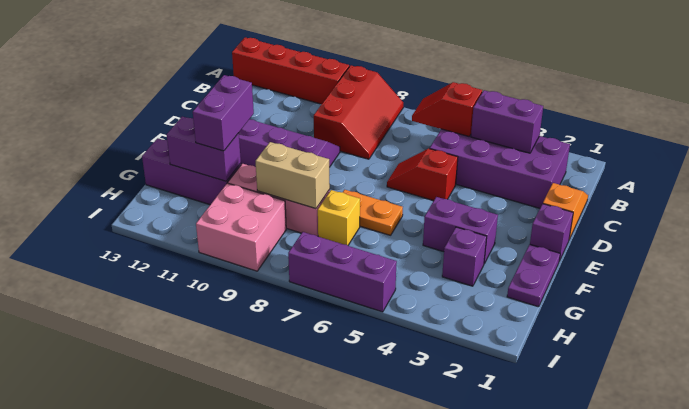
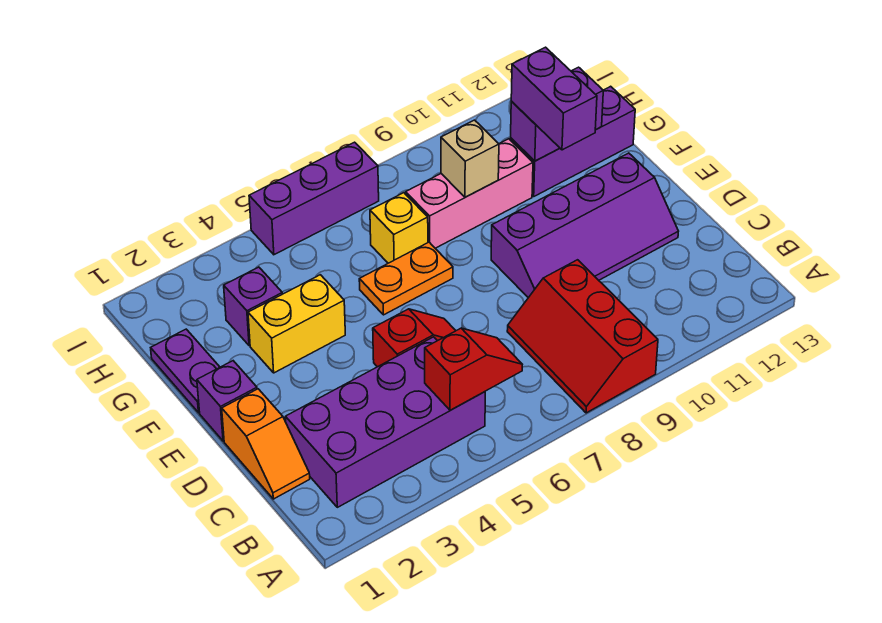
red 1x4 brick [232,37,349,104] -> none
purple 1x2 brick [471,90,543,153] -> none
purple 1x2 brick [423,197,498,264] -> yellow 1x2 brick [248,275,345,373]
tan 1x2 brick [256,142,330,209] -> tan 1x1 brick [441,120,499,197]
pink 2x2 brick [196,183,286,271] -> none

